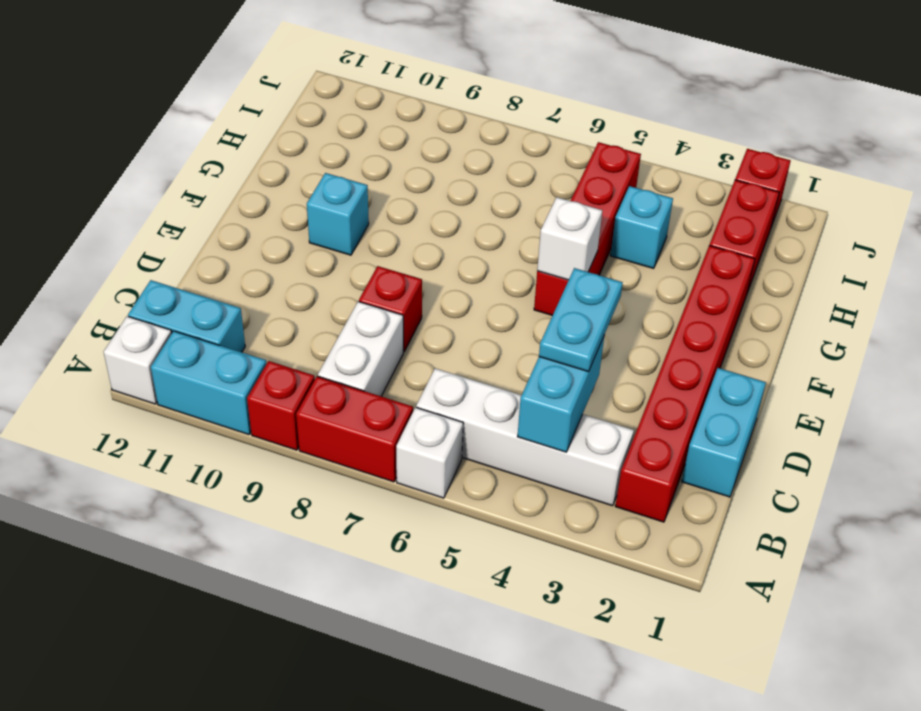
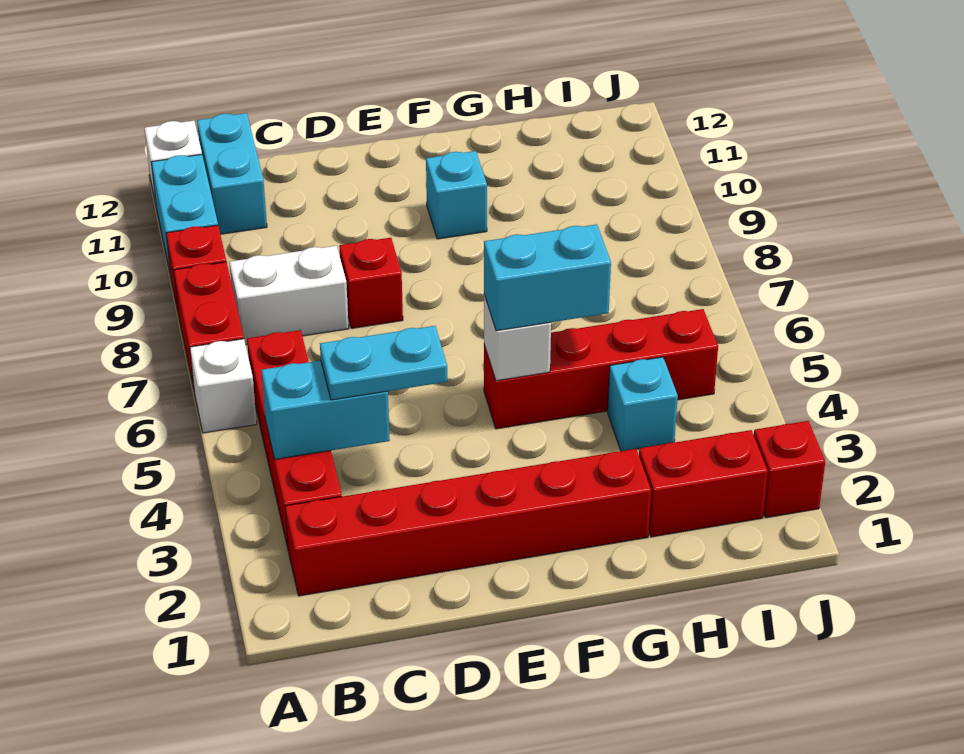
white 1x4 brick [416,368,634,506] -> red 1x4 brick [247,330,342,548]
cyan 1x2 brick [682,368,766,497] -> cyan 1x2 brick moved to [484,224,611,331]

